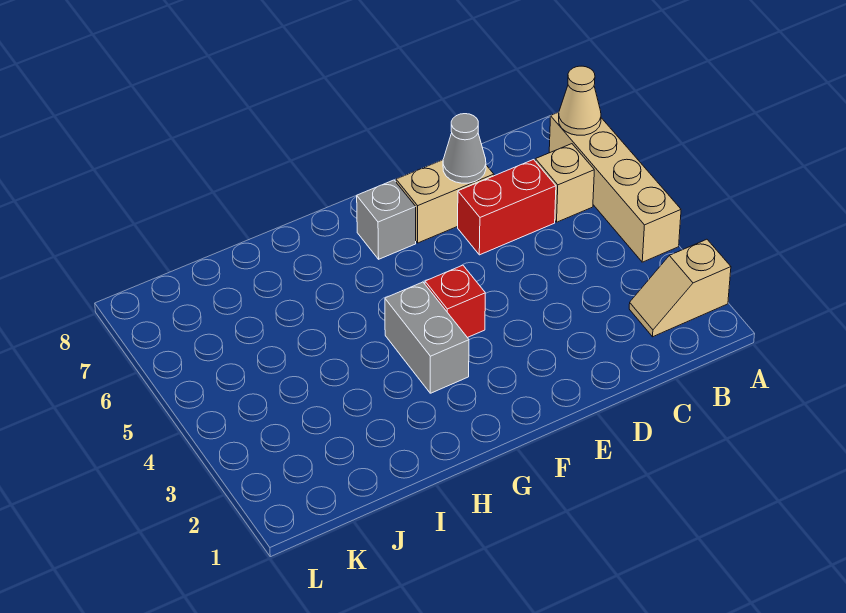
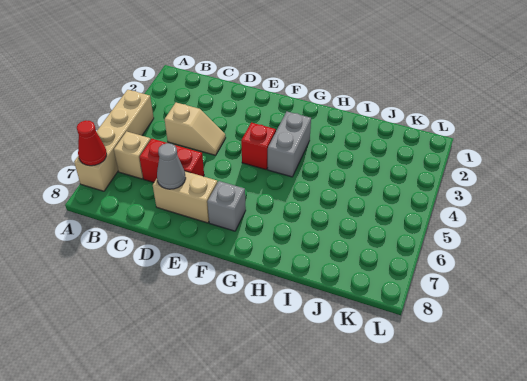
tan 1x2 slope [629,239,731,337] -> tan 1x2 slope moved to [165,103,226,155]
tan 1x1 cone [559,66,601,135] -> red 1x1 cone [77,120,107,166]

